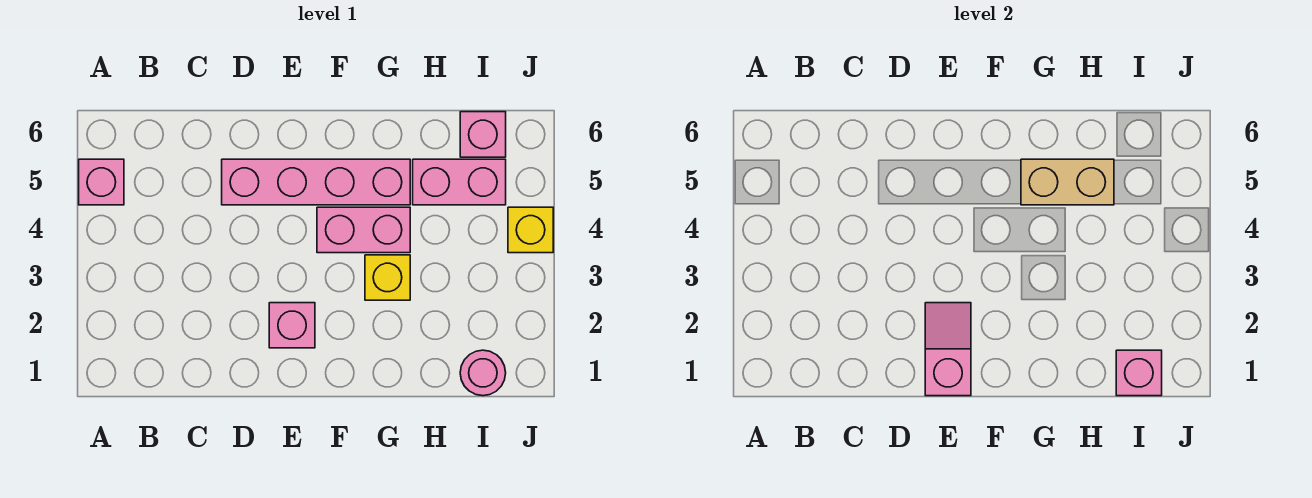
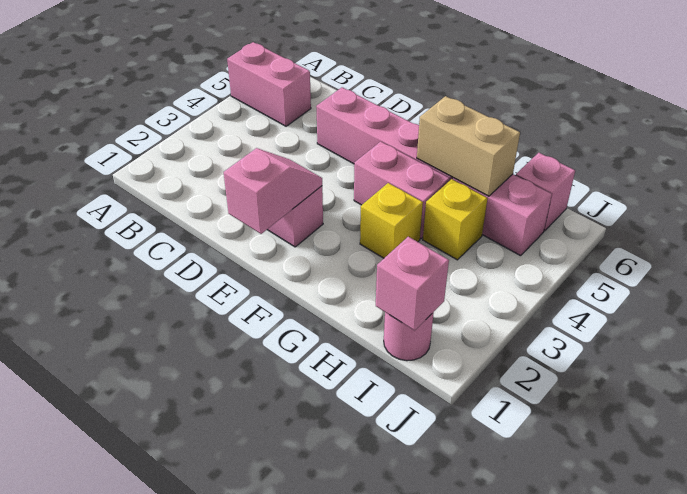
pink 1x1 brick [79,159,124,205] -> pink 1x2 brick [227,42,311,126]
yellow 1x1 brick [508,207,553,253] -> yellow 1x1 brick moved to [423,179,488,260]

